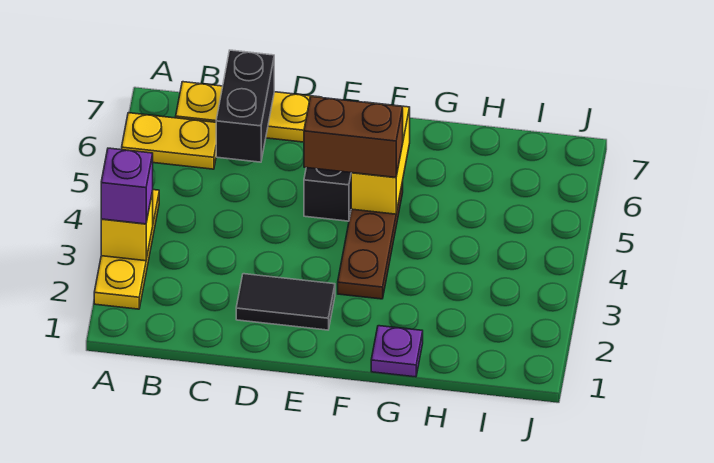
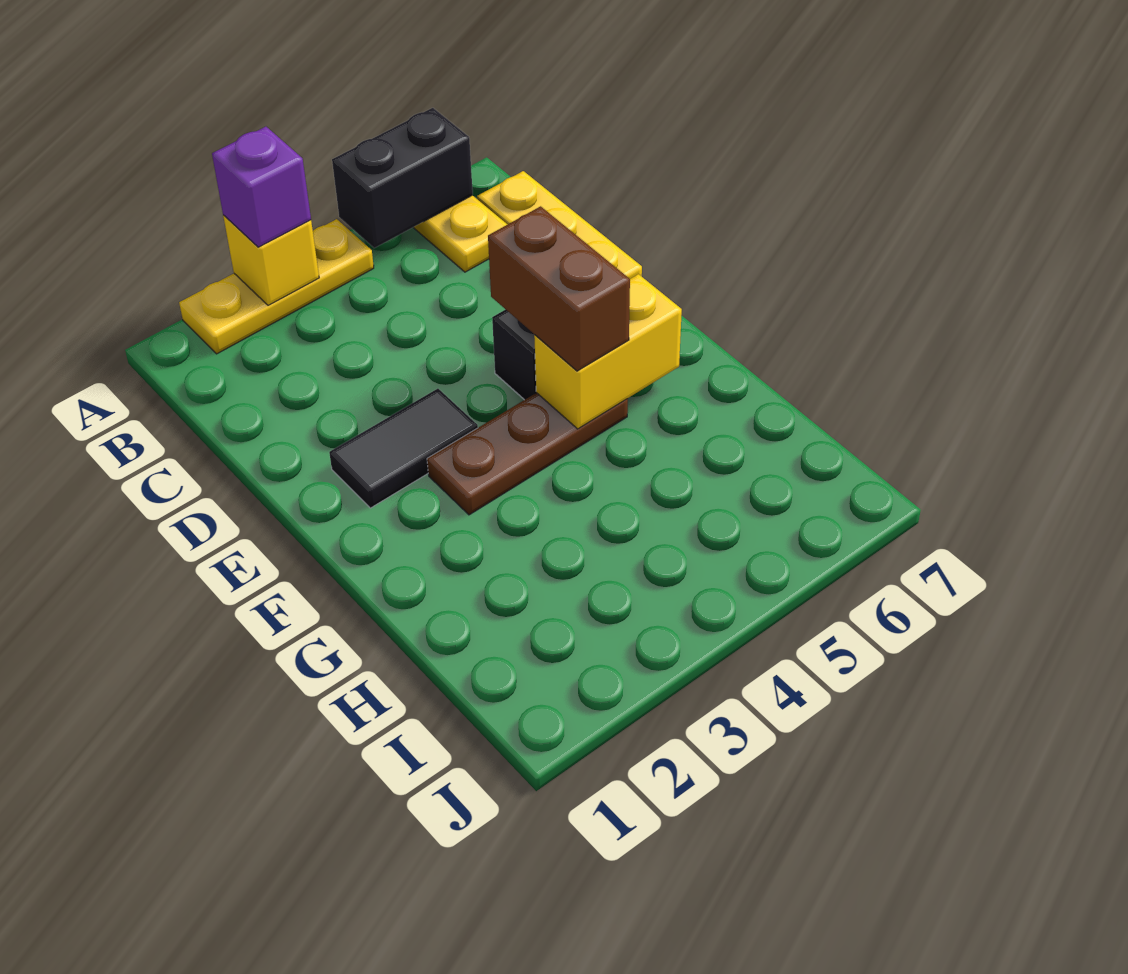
black 1x2 brick [216,50,274,162] -> black 1x2 brick moved to [332,108,473,248]
black 1x2 tile [236,274,335,330] -> black 1x2 tile turned to [329,389,478,508]
purple 1x1 plate [371,326,423,377] -> none

